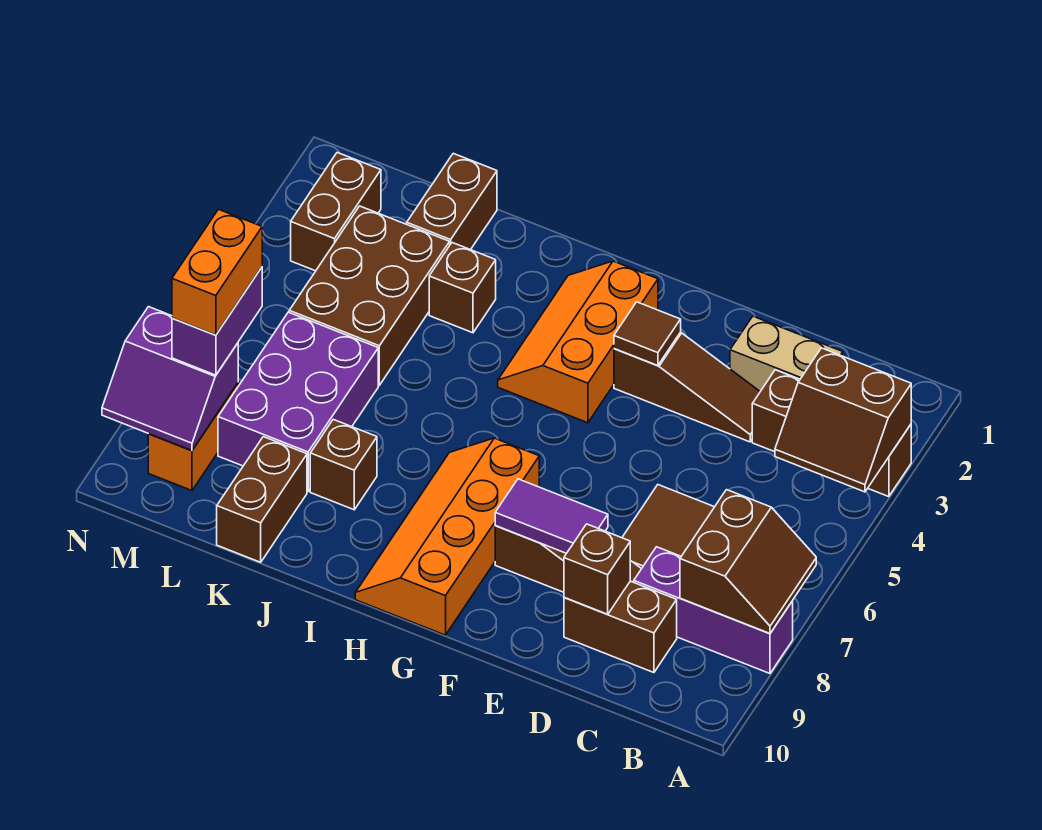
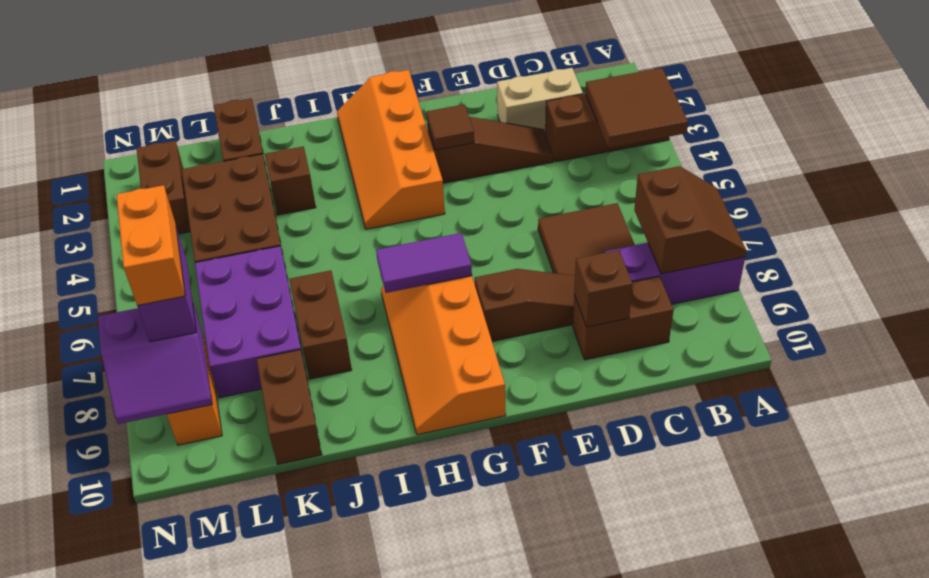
brown 2x2 slope [775,348,911,492] -> brown 2x2 tile [585,68,688,148]
purple 1x2 tile [495,479,608,553] -> purple 1x2 tile moved to [376,233,472,293]
orange 2x3 slope [498,261,658,423] -> orange 2x4 slope [337,70,445,229]
brown 1x1 brick [310,419,377,510] -> brown 1x2 brick [289,270,352,379]

